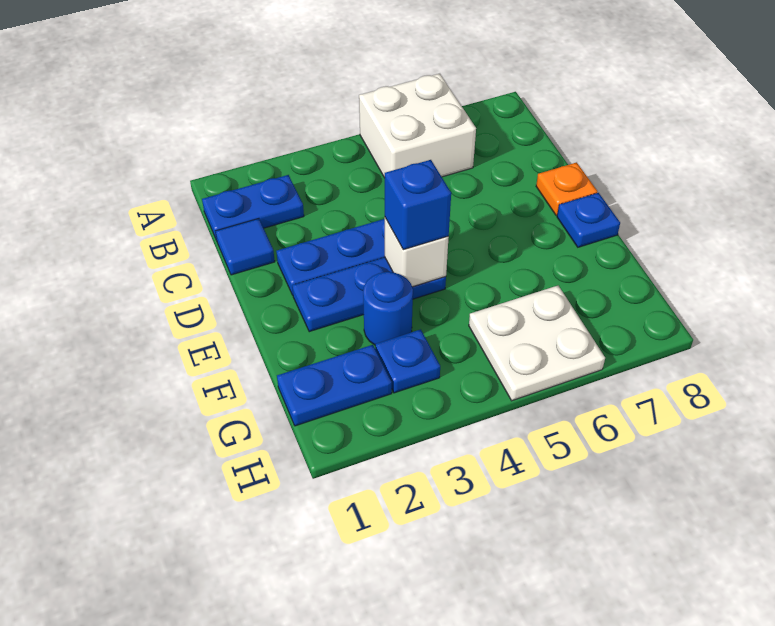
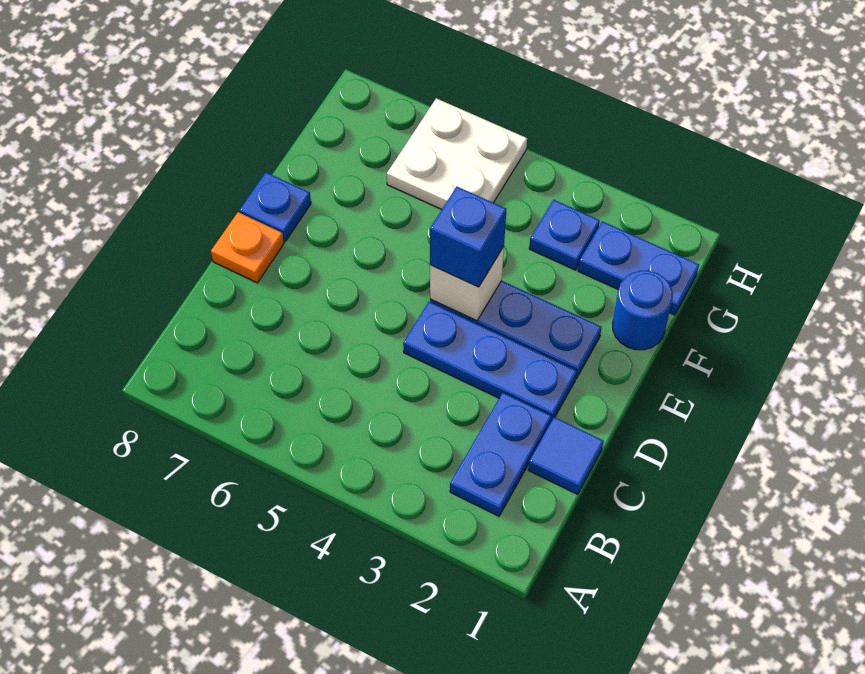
white 2x2 brick [359,74,476,178] -> none
blue 1x2 plate [202,175,304,240] -> blue 1x2 plate turned to [450,393,551,516]
blue 1x1 round brick [363,272,413,345] -> blue 1x1 round brick moved to [613,271,673,350]

